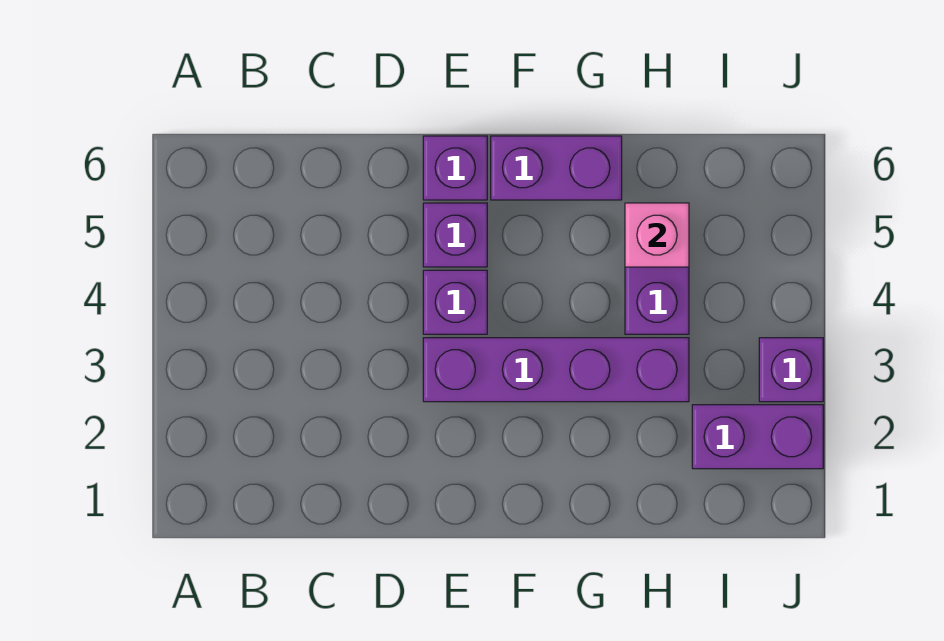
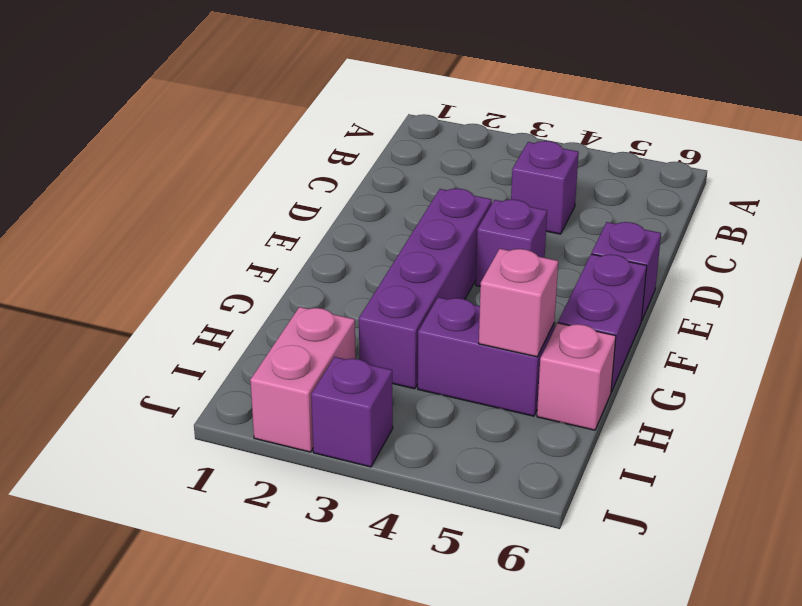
purple 1x1 brick [423,203,487,267] -> purple 1x1 brick moved to [511,141,579,234]
none -> pink 1x1 brick [537,323,616,430]
purple 1x2 brick [692,405,823,469] -> pink 1x2 brick [250,307,356,452]

